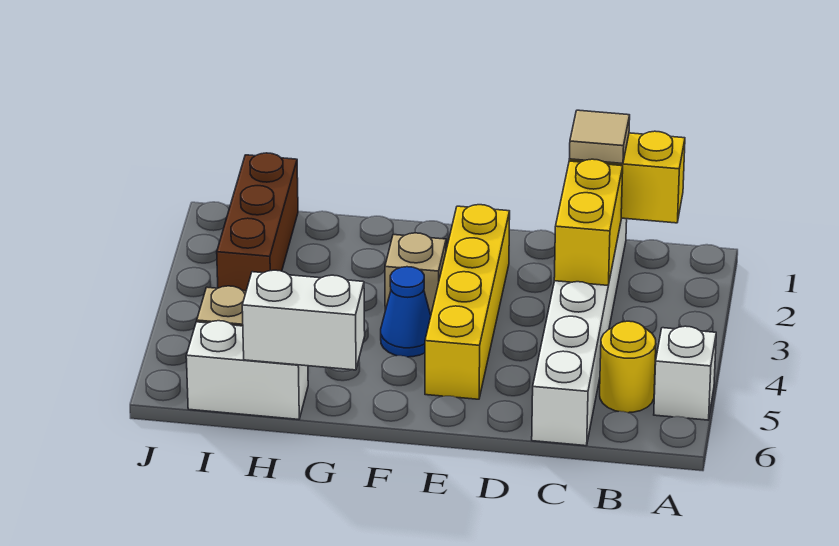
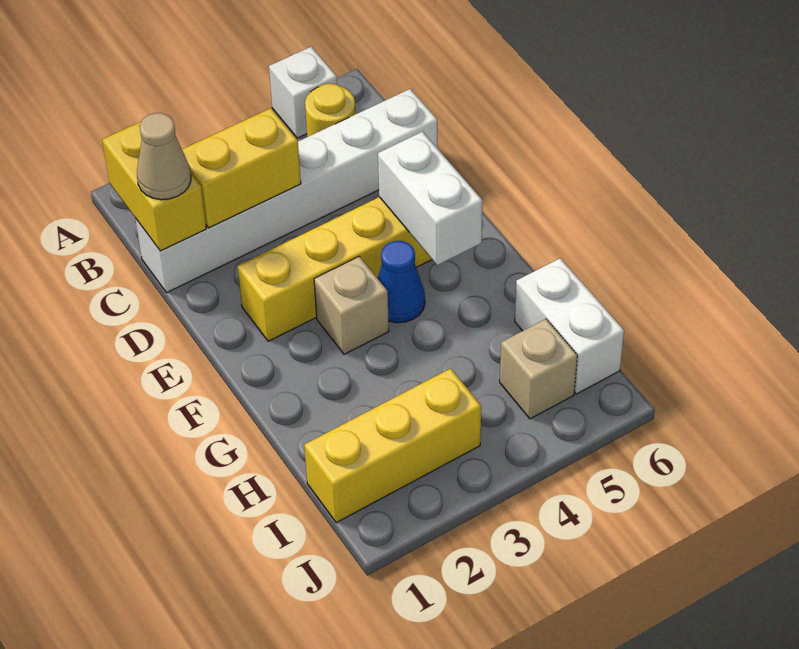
tan 1x1 tile [569,110,630,164] -> tan 1x1 cone [137,113,191,200]
white 1x2 brick [242,270,365,370] -> white 1x2 brick moved to [378,132,482,265]
brown 1x3 brick [217,153,298,291] -> yellow 1x3 brick [304,368,481,523]

